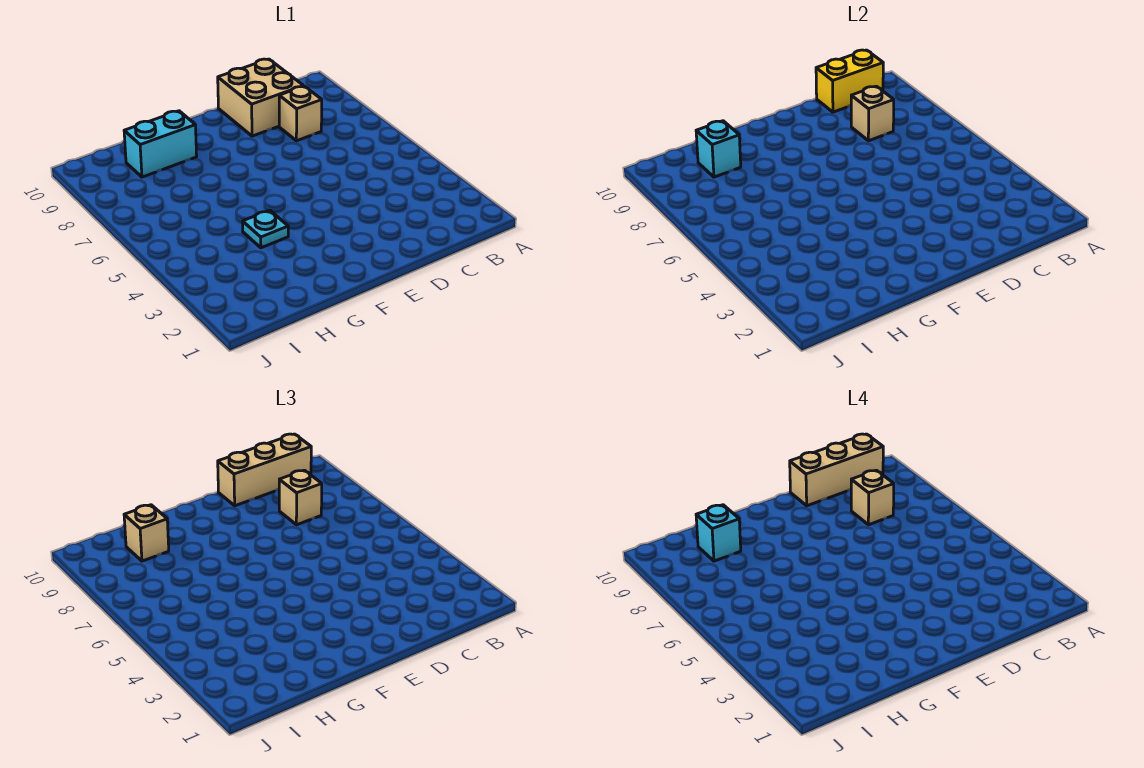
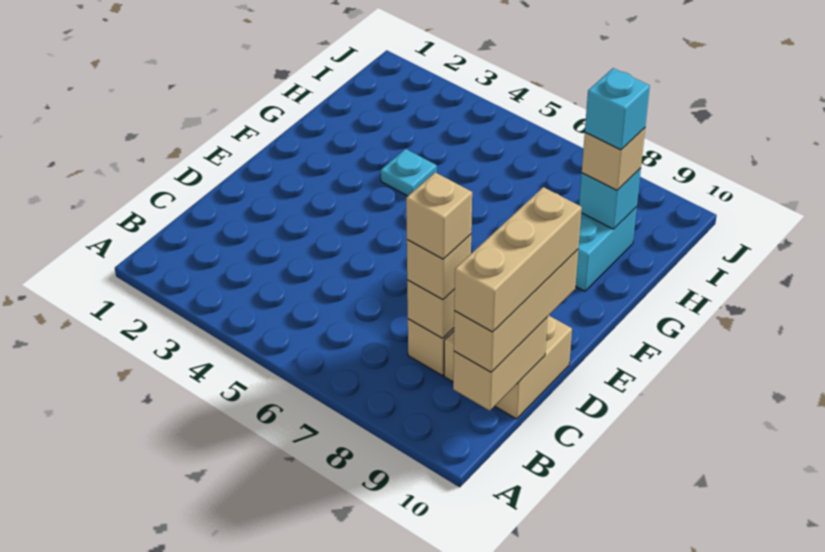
yellow 1x2 brick [816,50,883,112] -> tan 1x2 brick [453,317,548,411]

